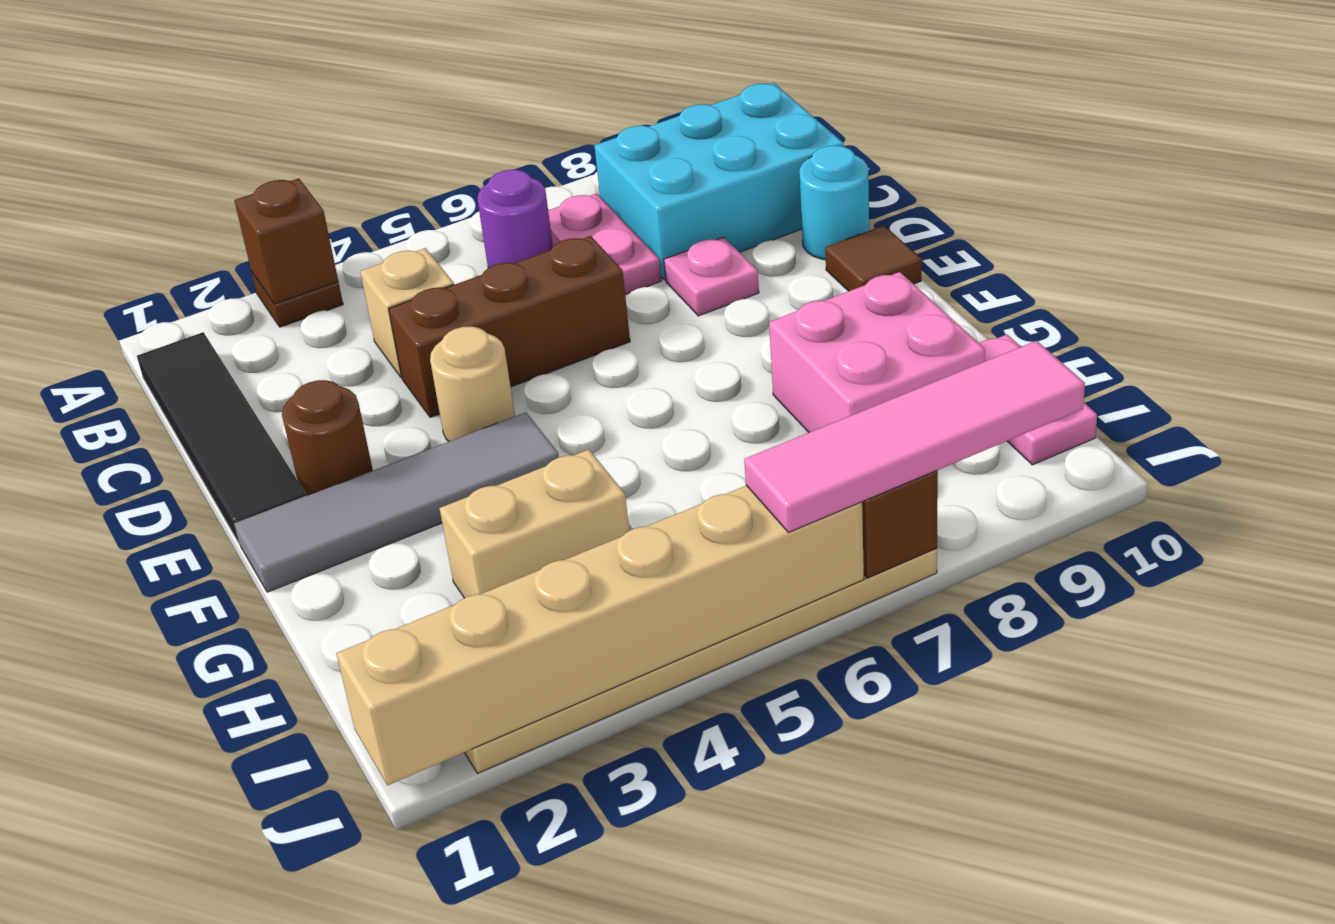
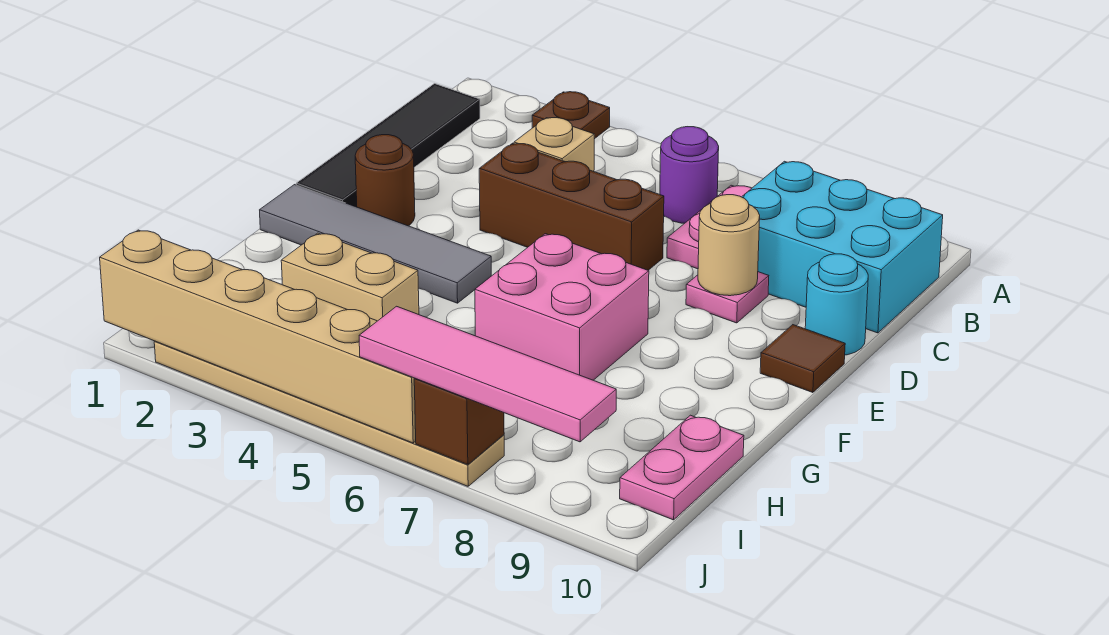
brown 1x1 brick [234,178,338,304] -> none
tan 1x1 round brick [430,326,515,441] -> tan 1x1 round brick moved to [698,195,760,296]
pink 2x2 brick [769,272,985,432] -> pink 2x2 brick moved to [475,234,649,380]

